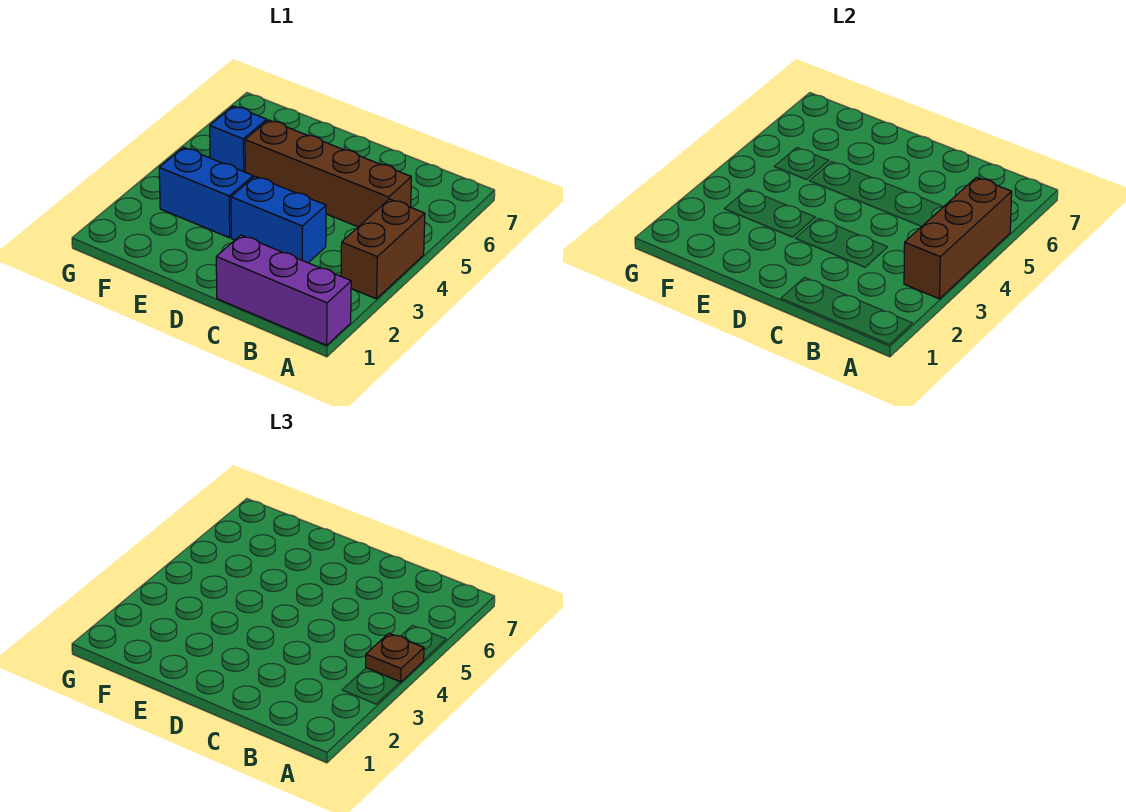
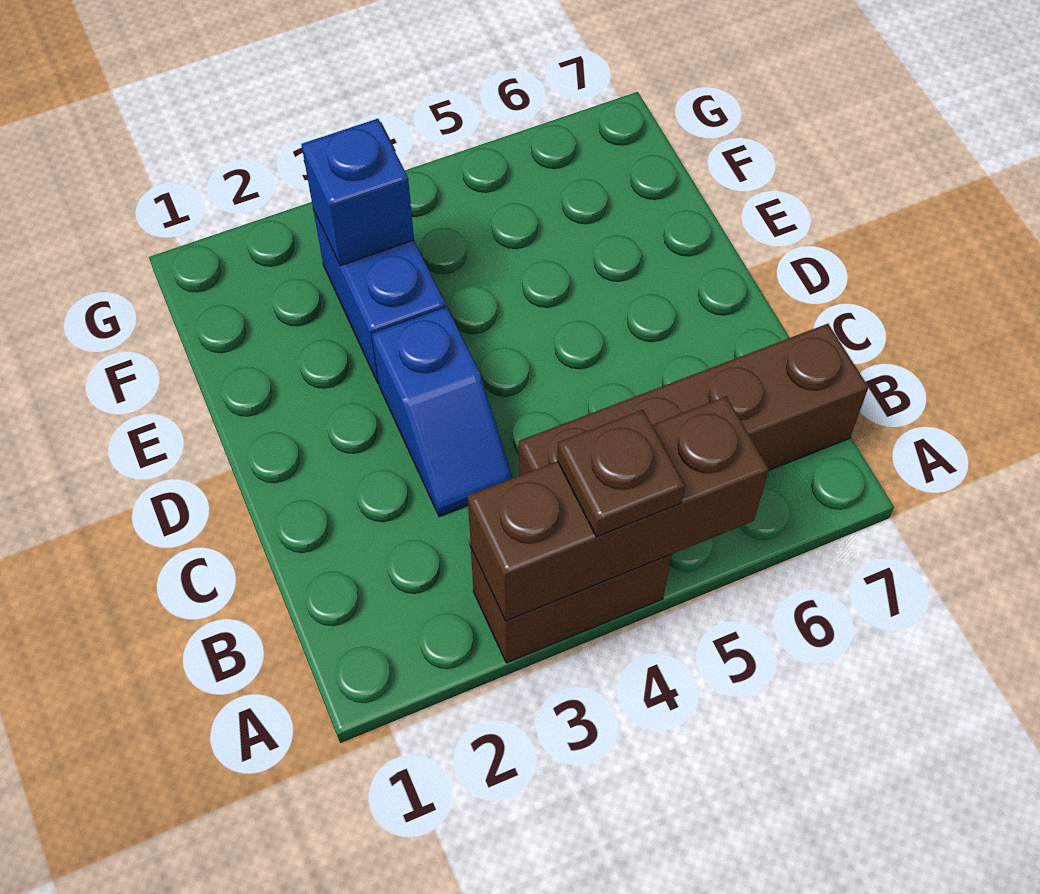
purple 1x3 brick [216,235,351,345] -> none
brown 1x4 brick [245,120,411,227] -> brown 1x4 brick turned to [519,324,868,476]
blue 1x2 brick [231,176,326,263] -> blue 1x2 slope [372,307,513,517]
blue 1x1 brick [210,106,267,172] -> blue 1x1 brick moved to [301,119,414,266]

